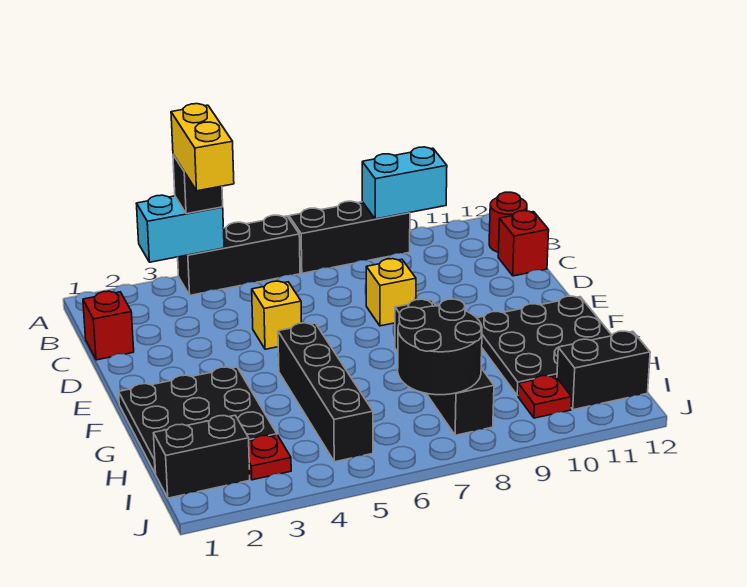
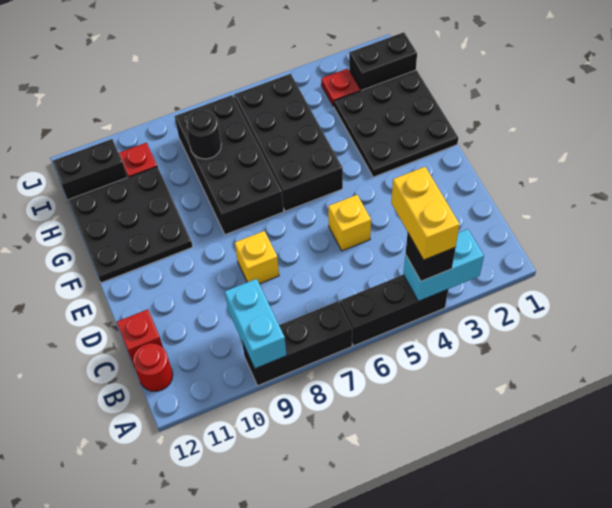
cyan 1x2 brick [362,147,447,219] -> cyan 1x2 brick turned to [225,279,287,369]
red 1x1 brick [83,291,134,360] -> none
black 1x4 brick [278,323,373,462] -> black 2x4 brick [234,74,343,211]
black 1x4 brick [395,299,494,435] -> black 2x4 brick [175,95,284,235]
black 2x2 round brick [398,299,482,395] -> black 1x1 round brick [186,110,221,159]

